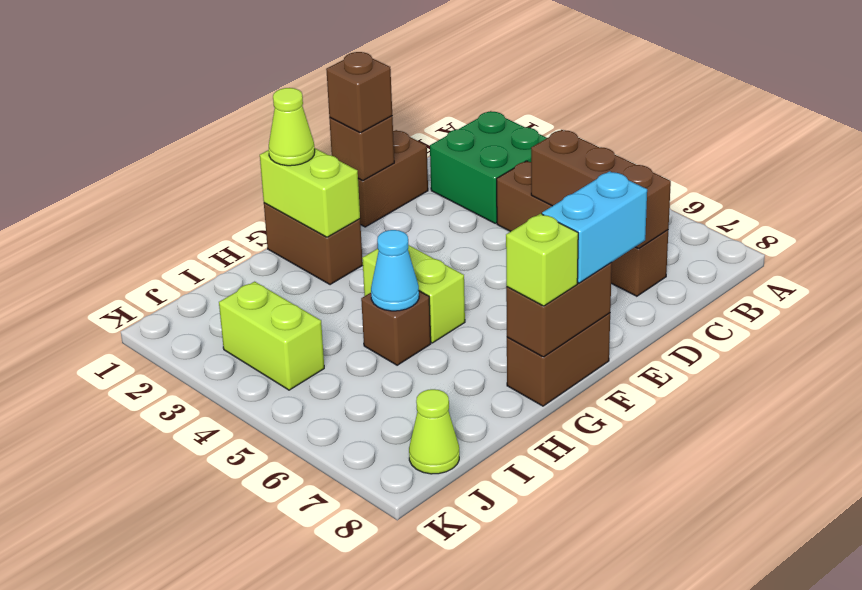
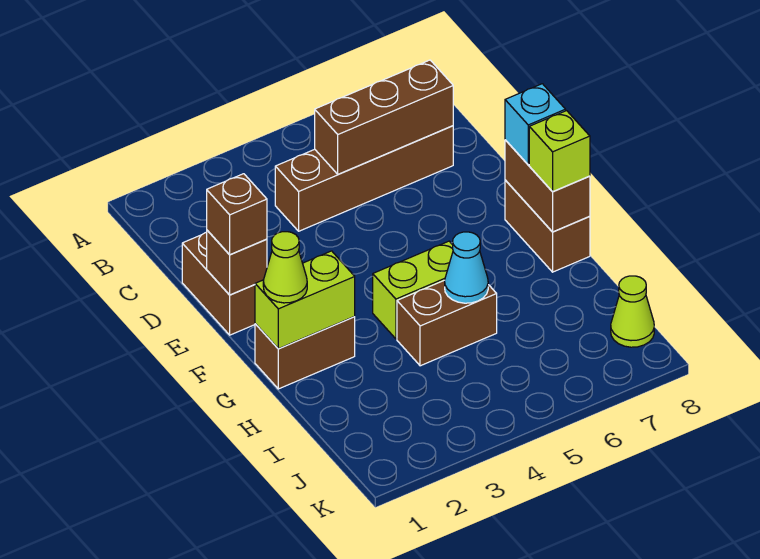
green 2x2 brick [430,111,547,223] -> none
cyan 1x2 brick [542,171,647,283] -> cyan 1x1 brick [505,84,566,165]
brown 1x1 brick [361,291,431,365] -> brown 1x2 brick [397,280,497,366]
lime 1x2 brick [219,282,324,390] -> none

